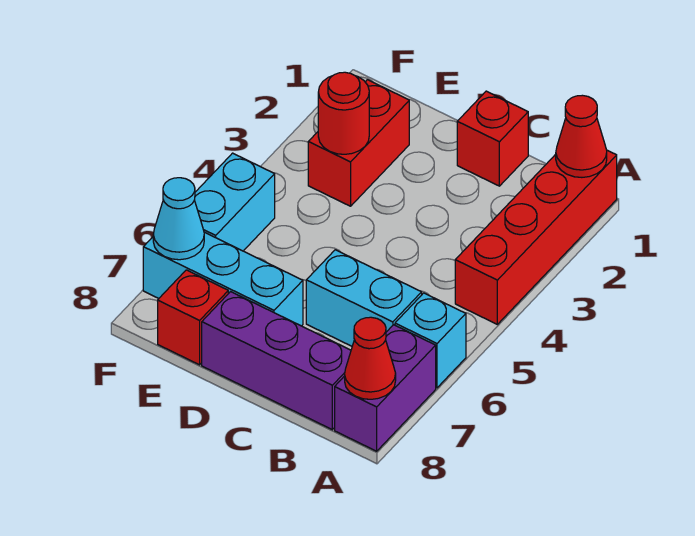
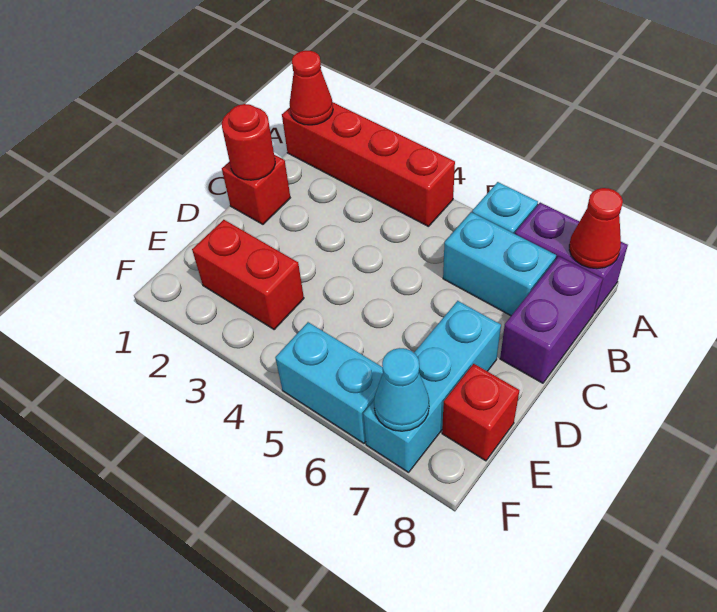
cyan 1x2 brick [306,250,422,346] -> cyan 1x2 brick turned to [443,212,556,316]
purple 1x3 brick [202,292,351,430] -> purple 1x2 brick [500,256,603,383]
red 1x1 round brick [318,72,369,154] -> red 1x1 round brick moved to [222,104,275,180]

